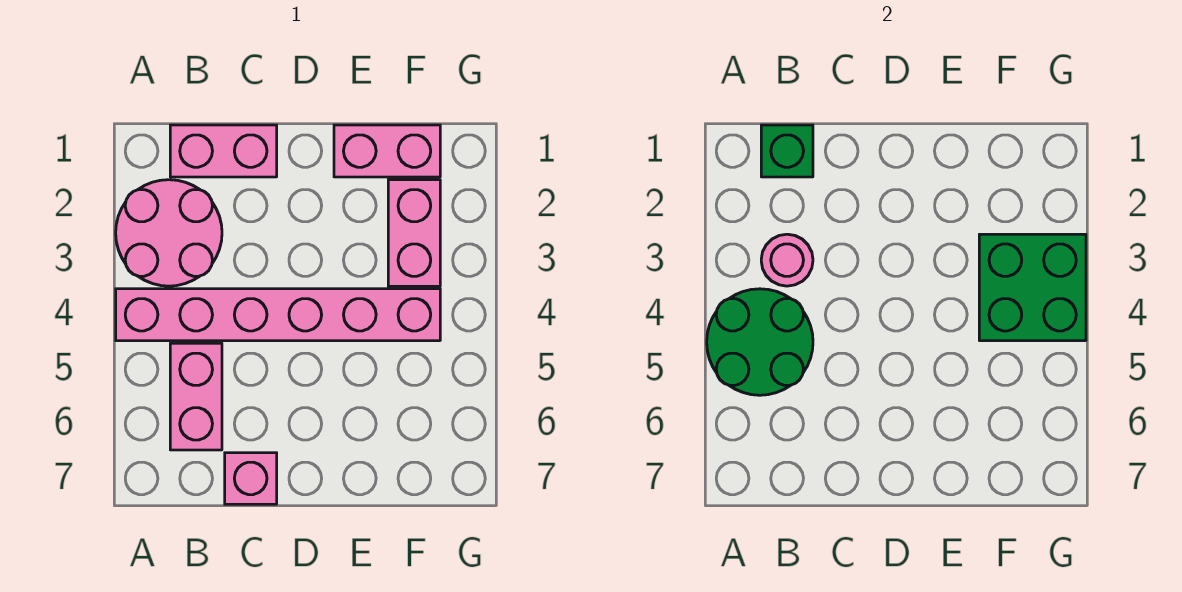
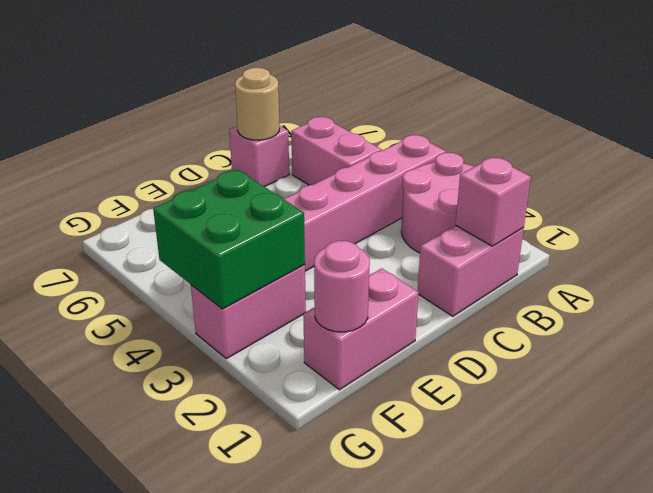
green 2x2 round brick [707,289,813,395] -> none
green 1x1 brick [761,125,813,177] -> pink 1x1 brick [456,157,531,246]
pink 1x1 round brick [761,234,813,286] -> pink 1x1 round brick moved to [314,241,370,332]
none -> tan 1x1 round brick [235,68,280,140]
pink 1x2 brick [388,180,440,286] -> pink 1x2 brick turned to [191,265,306,359]

